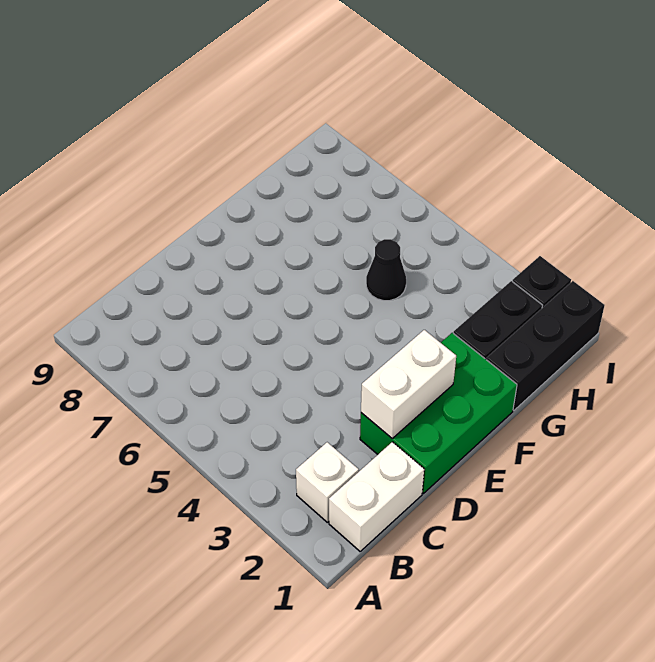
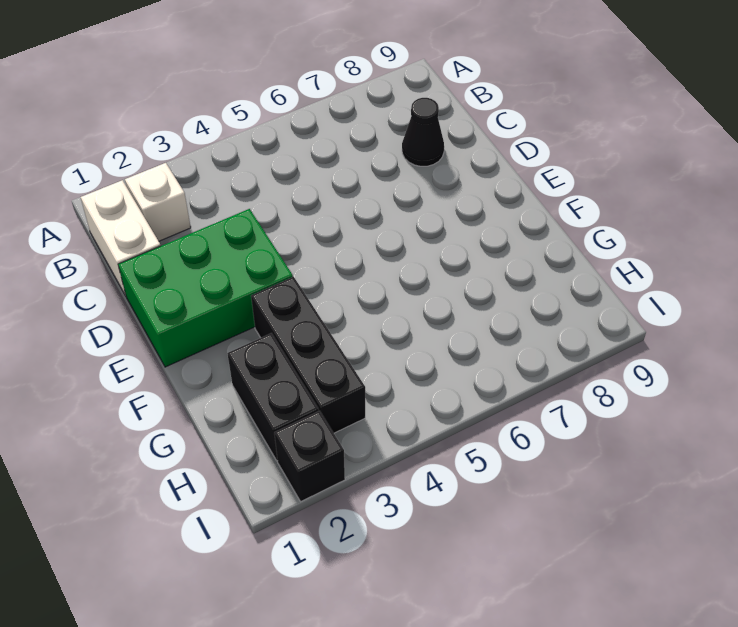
green 2x3 brick [360,333,517,493] -> green 2x3 brick turned to [118,209,293,367]
white 1x2 brick [361,330,456,438] -> none
black 1x3 brick [486,281,605,410] -> black 1x3 brick moved to [251,277,365,433]
black 1x1 cone [366,239,406,301] -> black 1x1 cone moved to [402,98,444,166]

